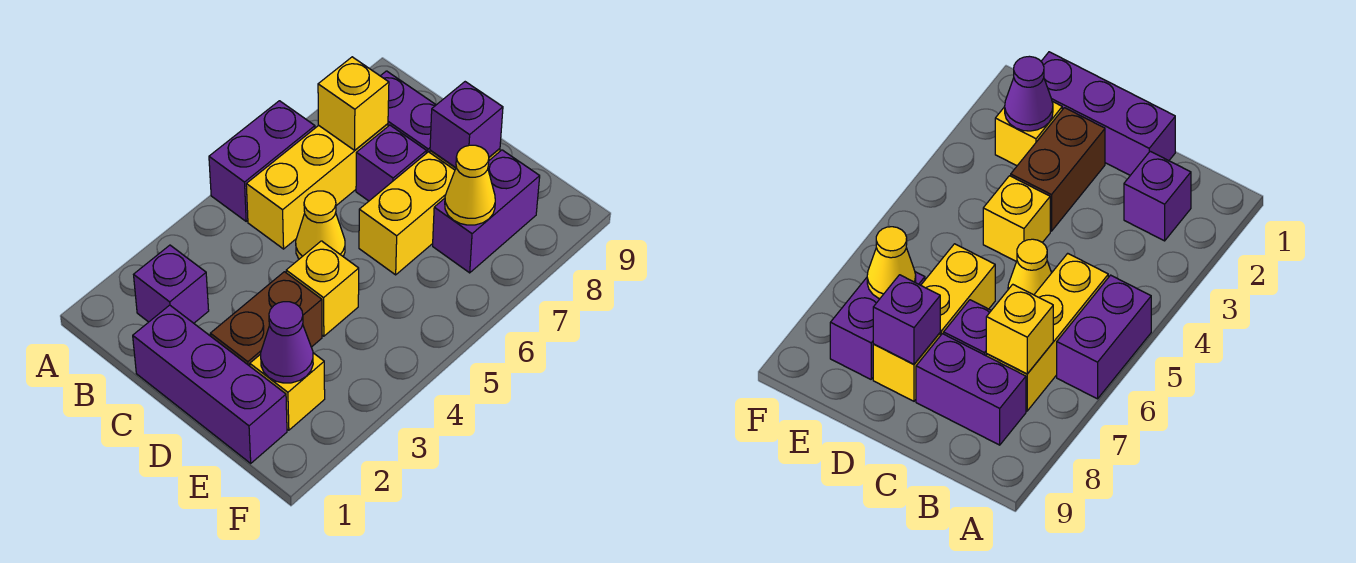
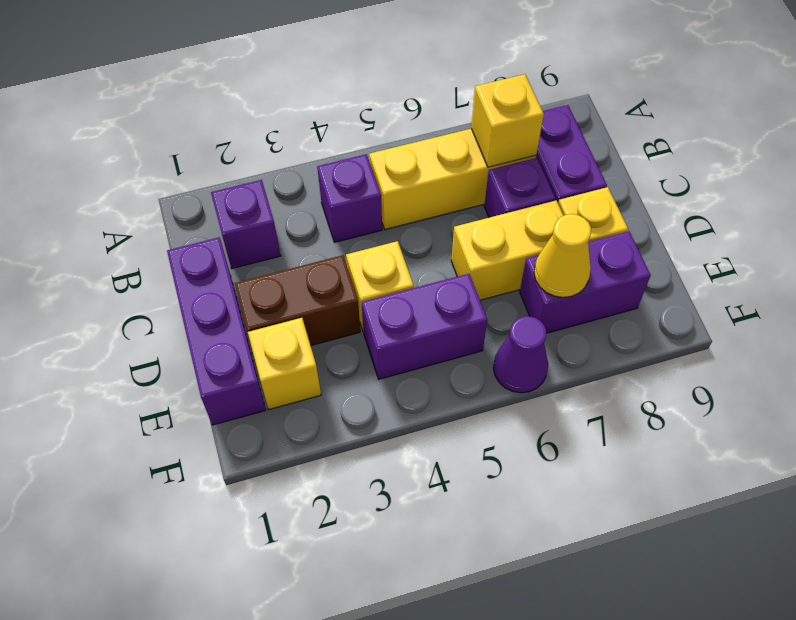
purple 1x2 brick [209,101,315,221] -> purple 1x2 brick moved to [362,274,487,379]
yellow 1x1 cone [296,191,345,259] -> none
purple 1x1 brick [430,82,503,168] -> purple 1x1 brick moved to [317,154,382,242]
purple 1x1 cone [261,302,313,383] -> purple 1x1 cone moved to [494,316,548,393]

